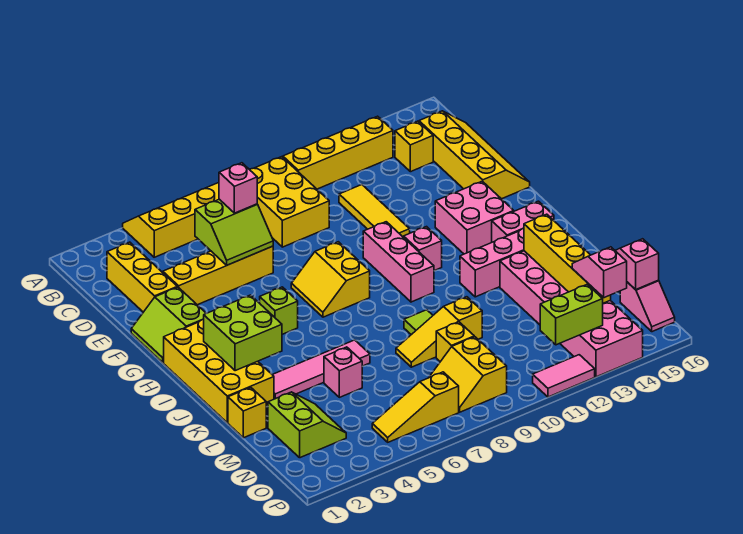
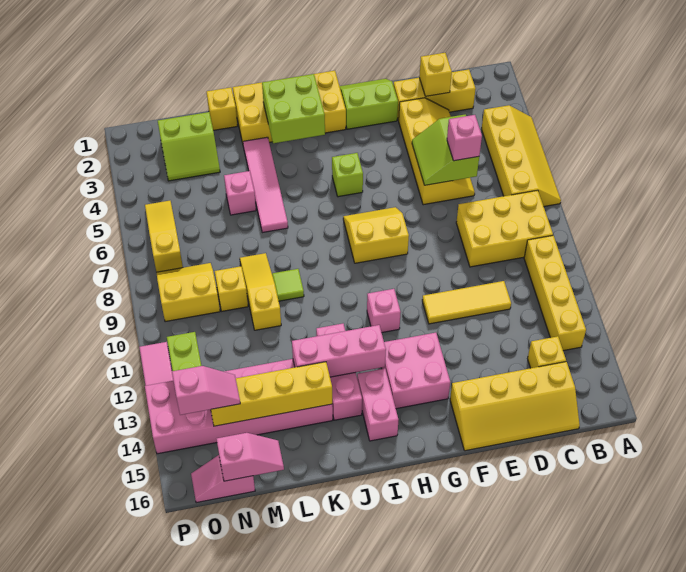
none -> yellow 1x1 brick [419,53,452,96]
pink 1x3 brick [363,222,434,302] -> pink 1x3 brick moved to [292,325,386,377]

